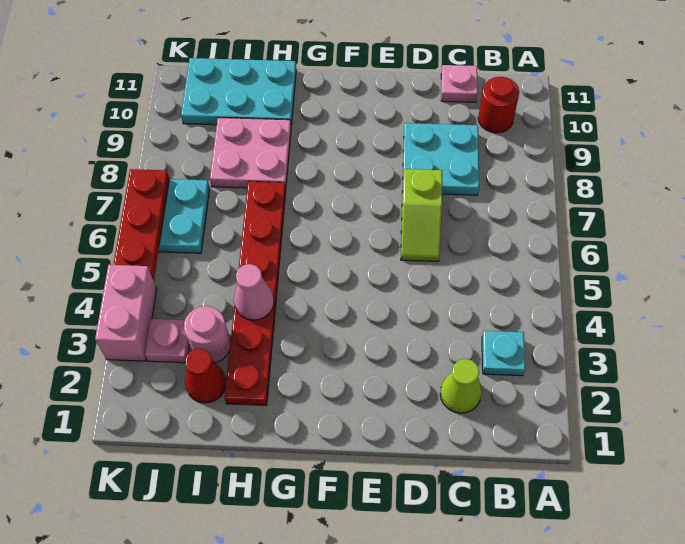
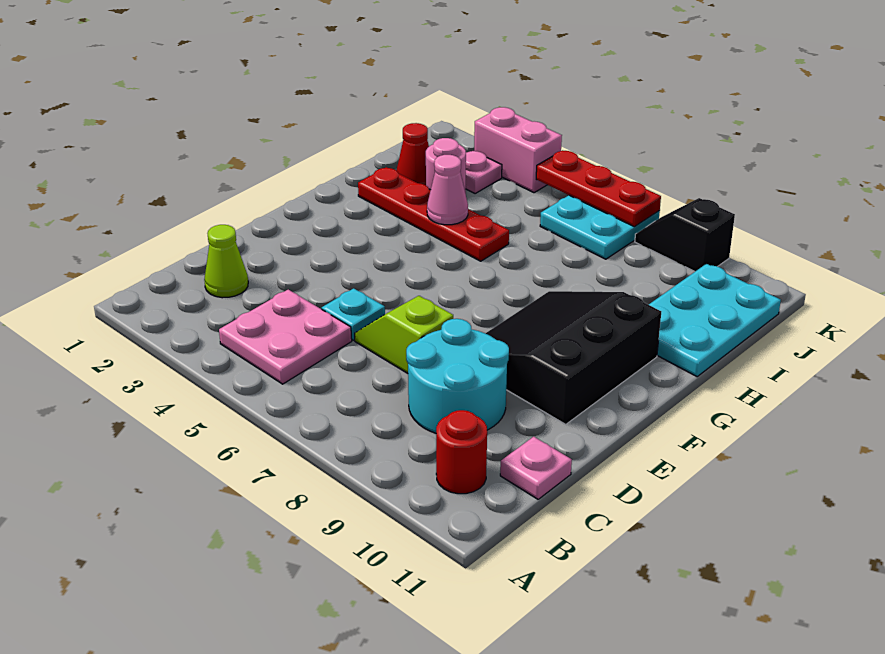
cyan 1x1 plate [482,331,525,376] -> cyan 1x1 plate moved to [322,288,385,340]
cyan 2x2 plate [402,123,479,195] -> cyan 2x2 round brick [406,319,509,433]
none -> black 3x3 slope [486,291,661,424]
red 1x6 plate [224,181,286,405] -> red 1x4 plate [358,167,509,261]
pink 2x2 plate [210,118,291,188] -> pink 2x2 plate moved to [219,290,352,384]
none -> black 1x2 slope [635,198,735,271]

